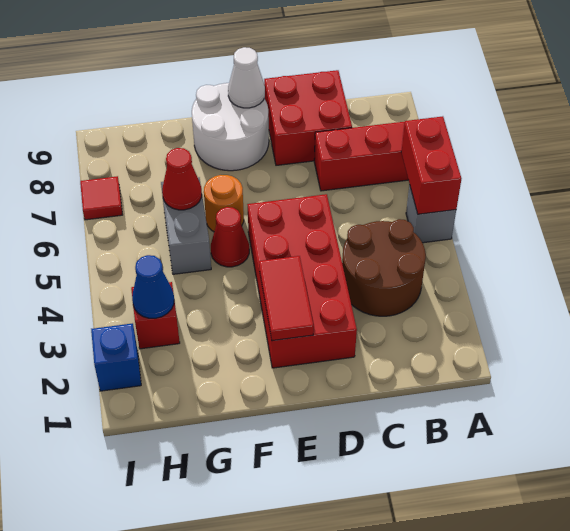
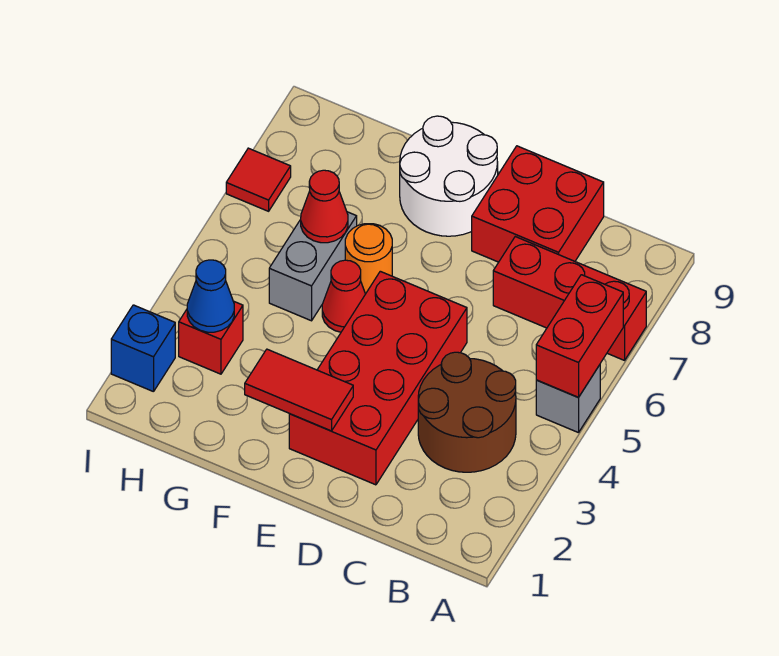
red 1x2 tile [259,256,314,341] -> red 1x2 tile turned to [245,349,353,431]
white 1x1 cone [228,47,265,108] -> none

